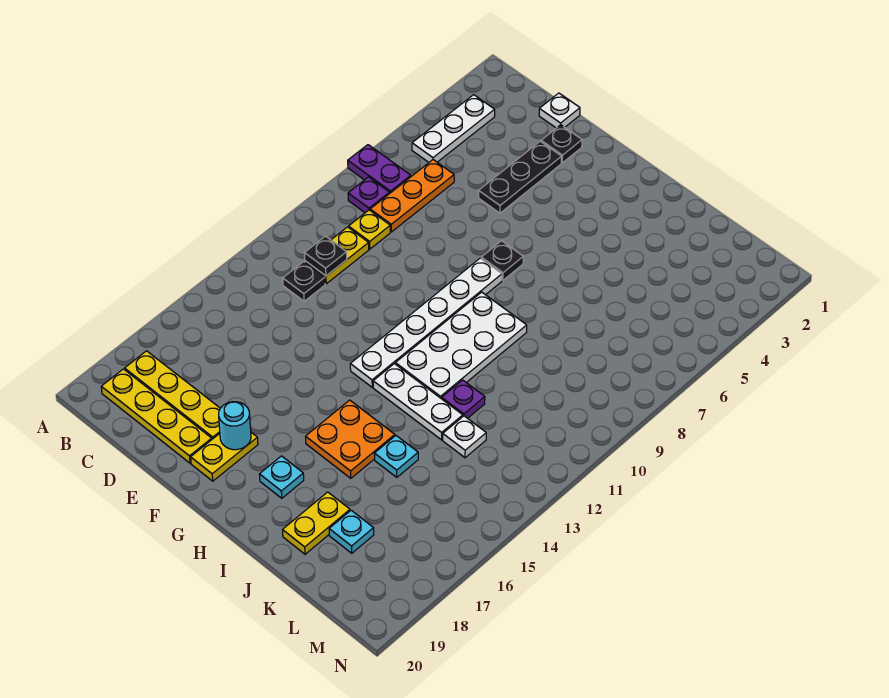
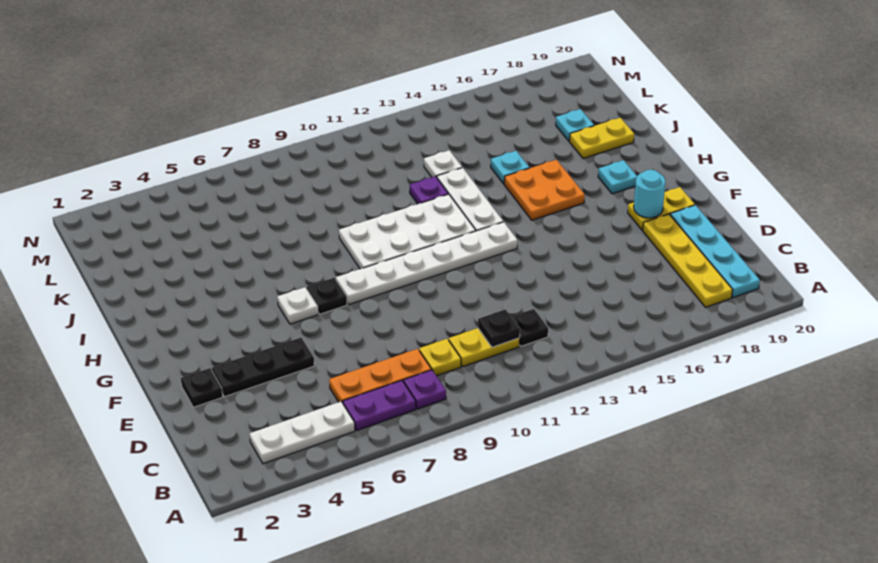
purple 1x2 plate [348,145,411,193] -> purple 1x2 plate turned to [343,380,416,431]
yellow 1x4 plate [101,369,212,463] -> cyan 1x4 plate [670,205,760,298]
white 1x1 plate [539,93,580,128] -> white 1x1 plate moved to [277,287,318,324]

